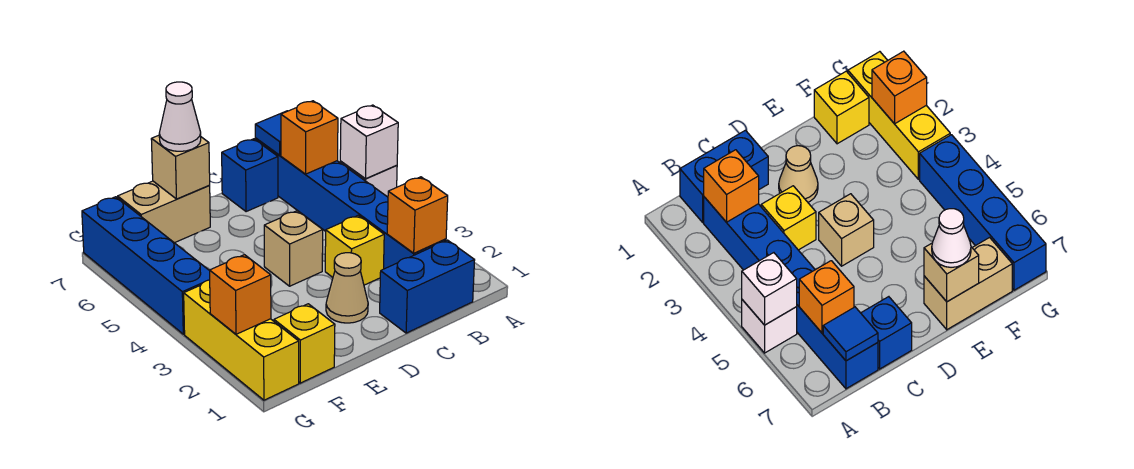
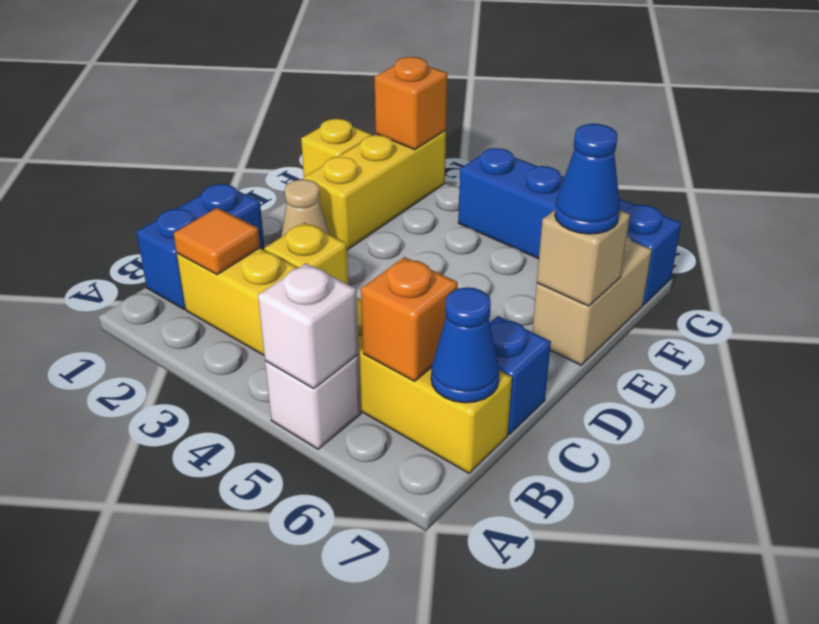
blue 1x6 brick [255,138,446,269] -> yellow 1x6 brick [177,248,512,473]
orange 1x1 brick [387,177,448,253] -> orange 1x1 tile [174,208,260,274]
blue 1x1 tile [255,111,287,155] -> blue 1x1 cone [431,287,499,403]
tan 1x1 brick [264,211,323,286] -> none
white 1x1 cone [159,82,201,151] -> blue 1x1 cone [555,124,620,234]
yellow 1x3 brick [184,280,299,400] -> yellow 1x3 brick turned to [304,130,446,250]

